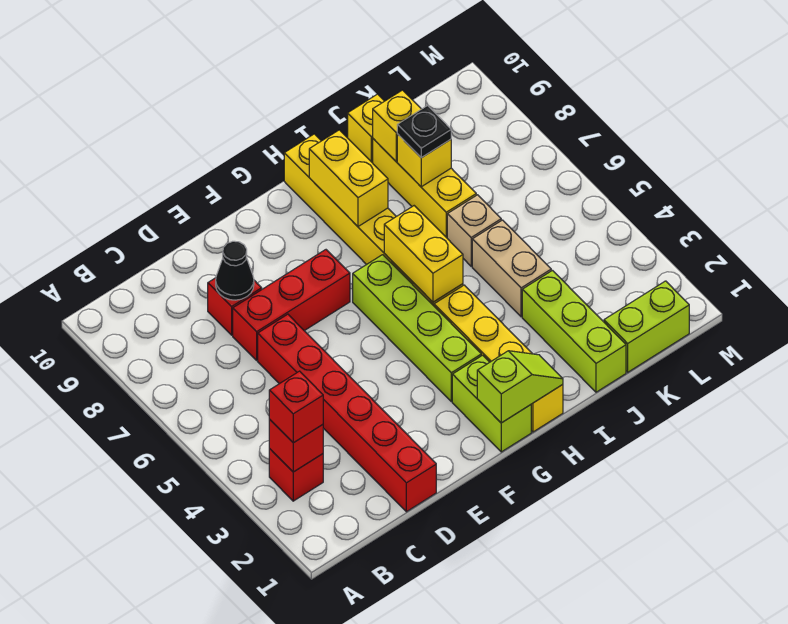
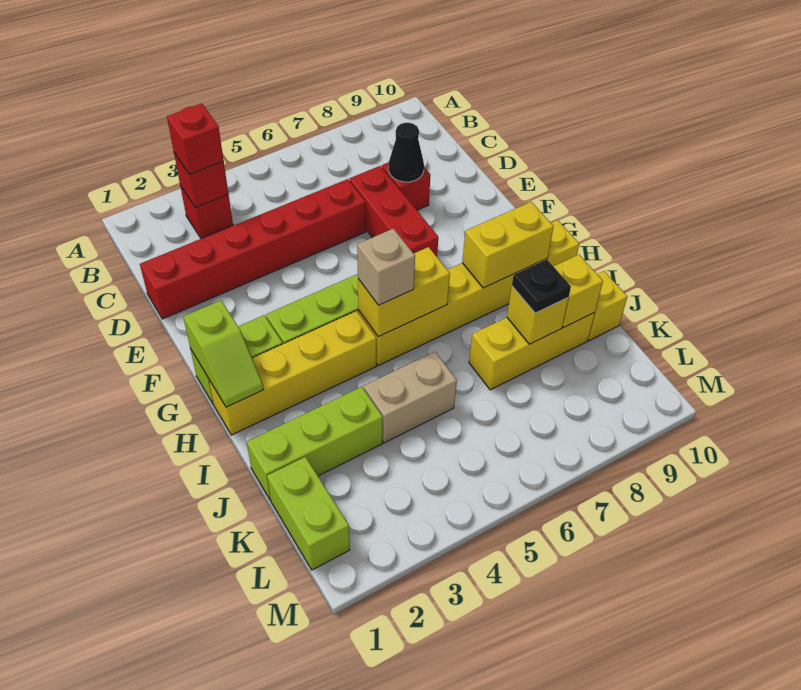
tan 1x1 brick [447,195,501,266] -> tan 1x1 brick moved to [357,229,415,305]

